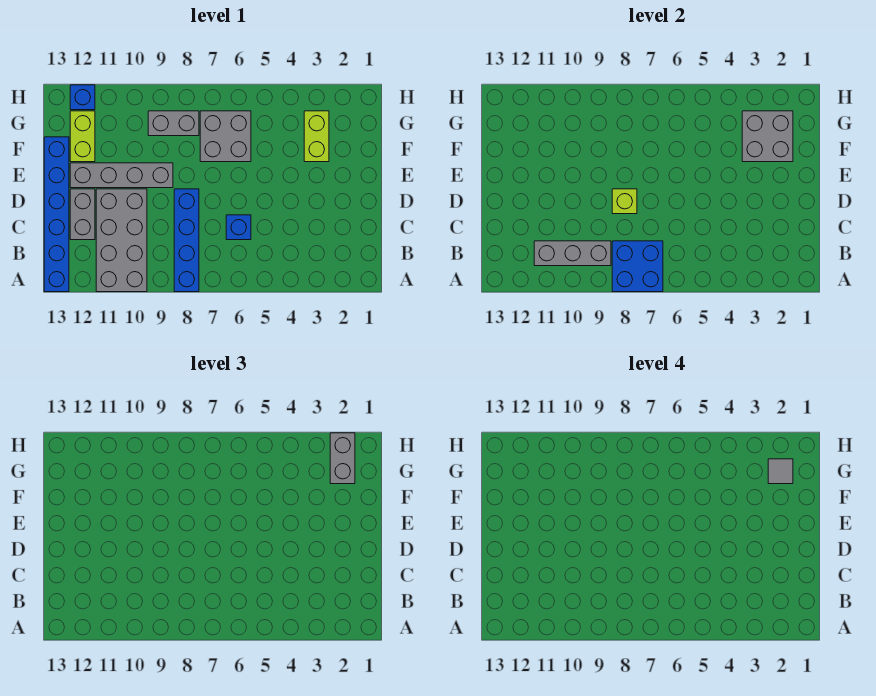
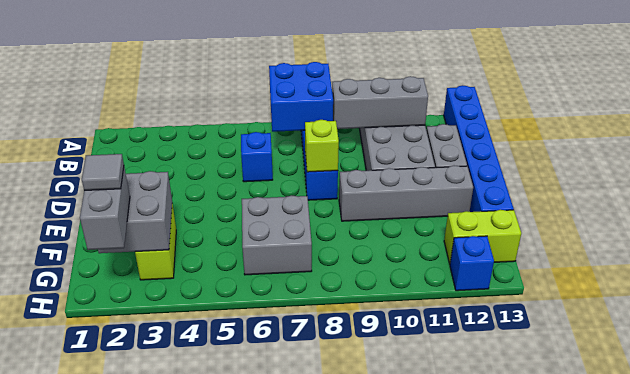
lime 1x2 brick [70,111,95,162] -> lime 1x2 brick turned to [444,210,521,264]
grey 1x2 brick [148,111,199,136] -> none

